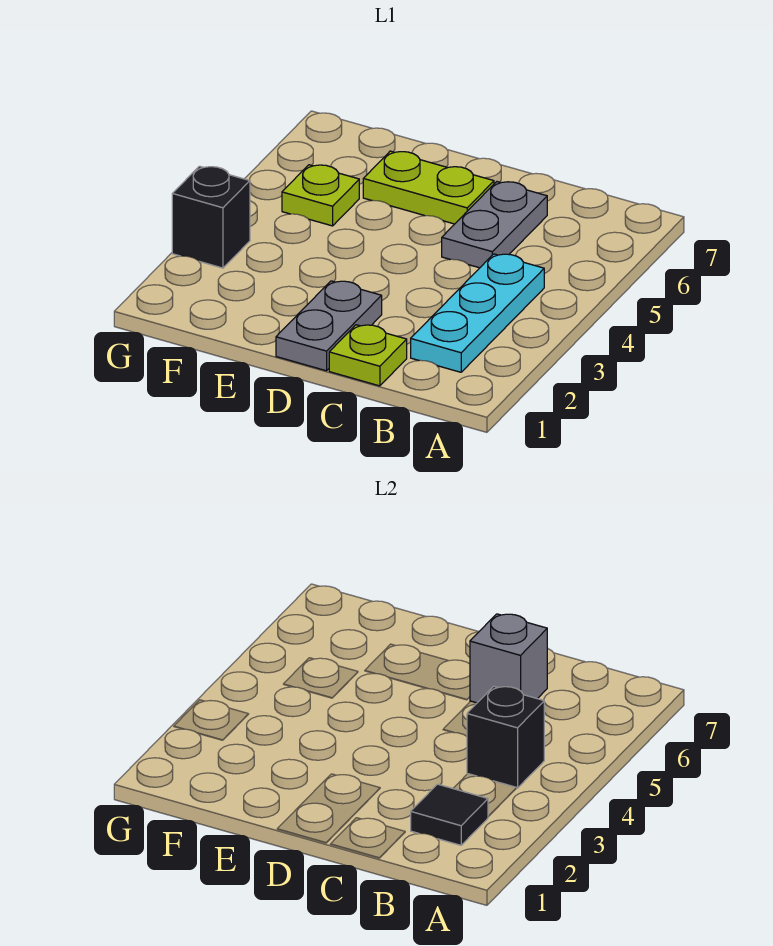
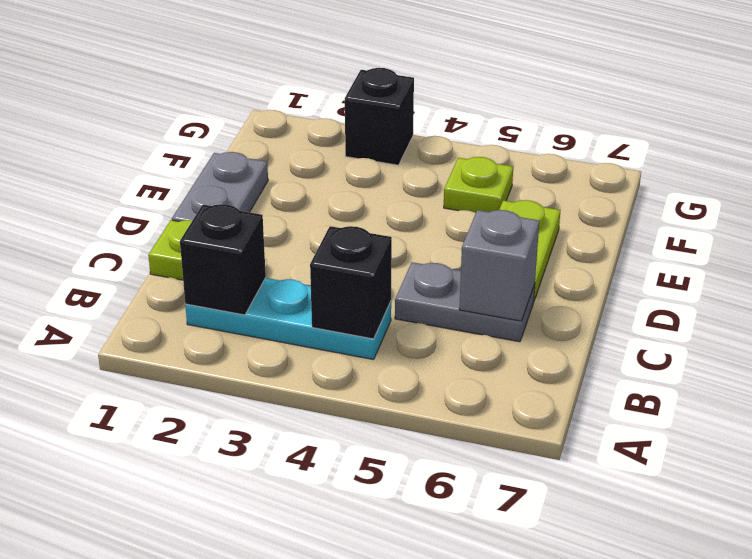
black 1x1 tile [411,784,488,845] -> black 1x1 brick [180,204,266,315]
grey 1x2 plate [276,281,382,371] -> grey 1x2 plate turned to [172,152,268,221]

